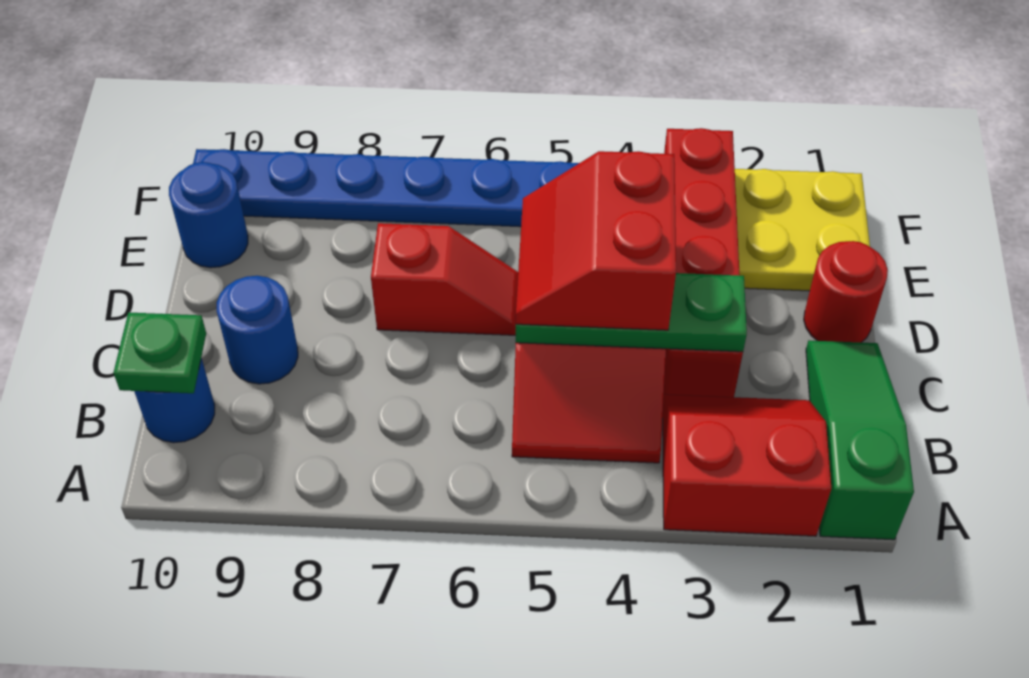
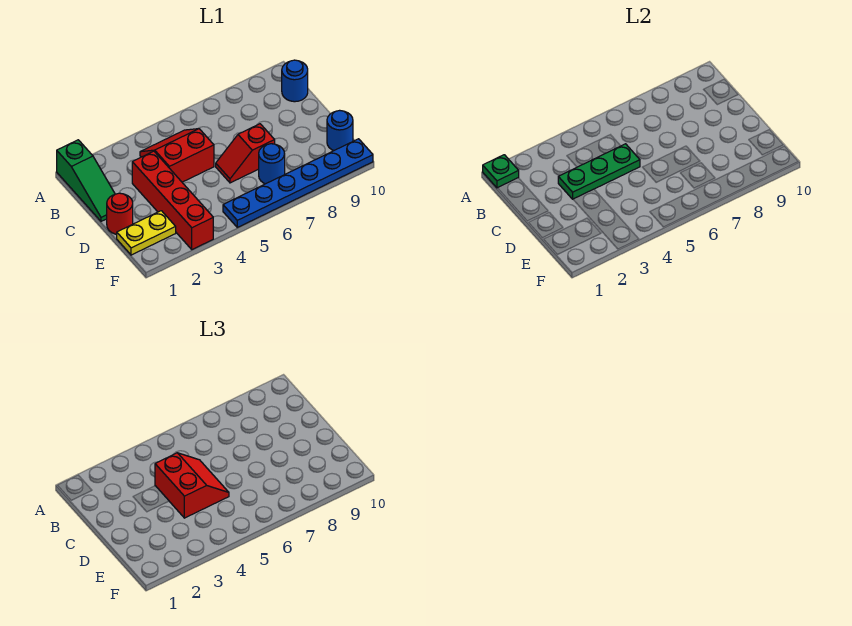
red 2x2 slope [663,394,831,536] -> none
green 1x1 plate [113,312,206,393] -> green 1x1 plate moved to [483,155,519,188]
blue 1x1 round brick [217,276,298,384] -> blue 1x1 round brick moved to [259,144,285,184]
yellow 2x2 plate [735,169,870,291] -> yellow 1x2 plate [117,211,176,255]

